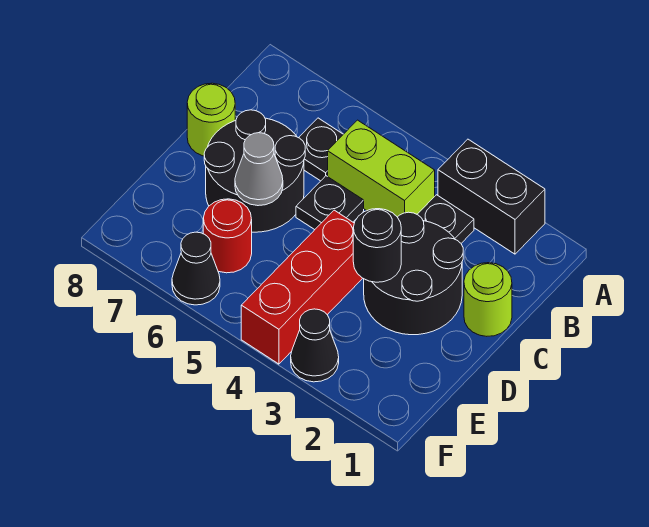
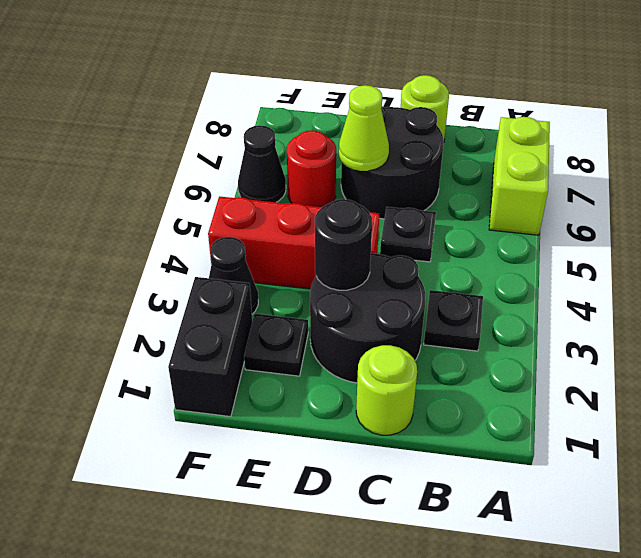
black 1x2 brick [438,139,545,254] -> black 1x2 brick moved to [168,277,252,417]
lime 1x2 brick [328,120,435,217] -> lime 1x2 brick moved to [489,117,550,235]
black 1x1 plate [299,118,343,181] -> black 1x1 plate moved to [244,314,308,376]
grey 1x1 cone [235,133,283,206] -> lime 1x1 cone [339,85,389,171]

